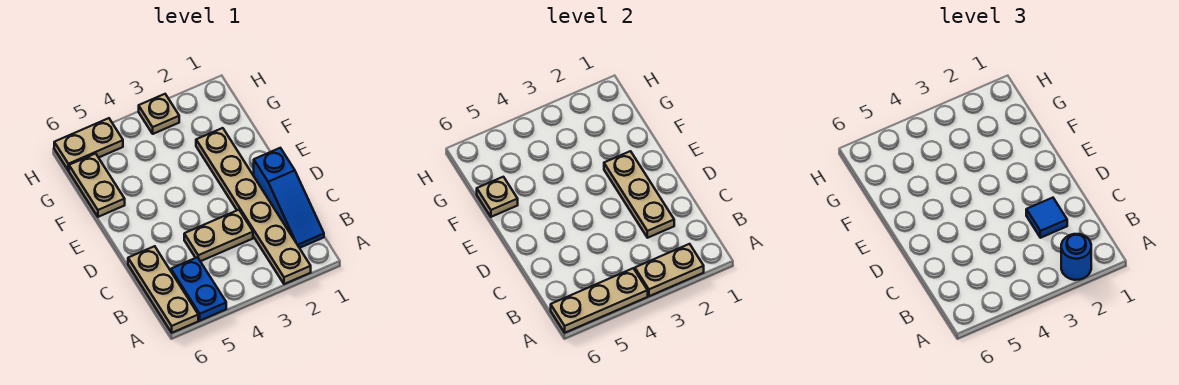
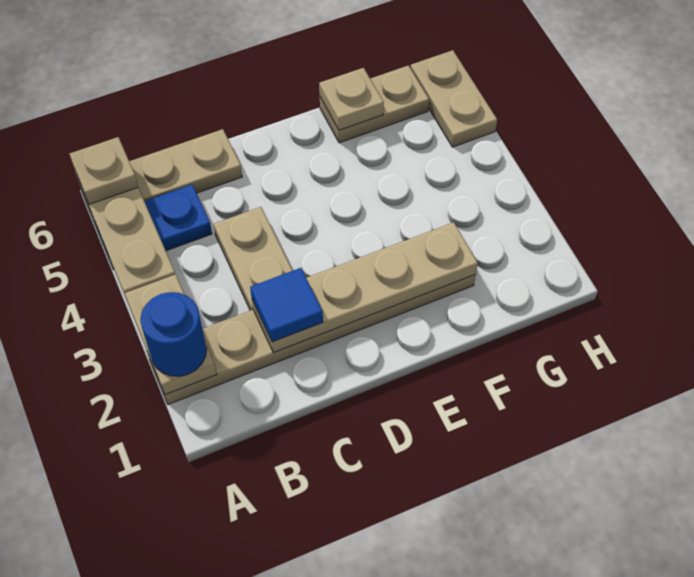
blue 1x3 slope [254,148,324,248] -> none
tan 1x3 plate [604,151,674,238] -> tan 1x4 plate [252,222,478,353]
tan 1x1 plate [139,94,179,134] -> tan 1x1 plate moved to [70,137,138,204]

